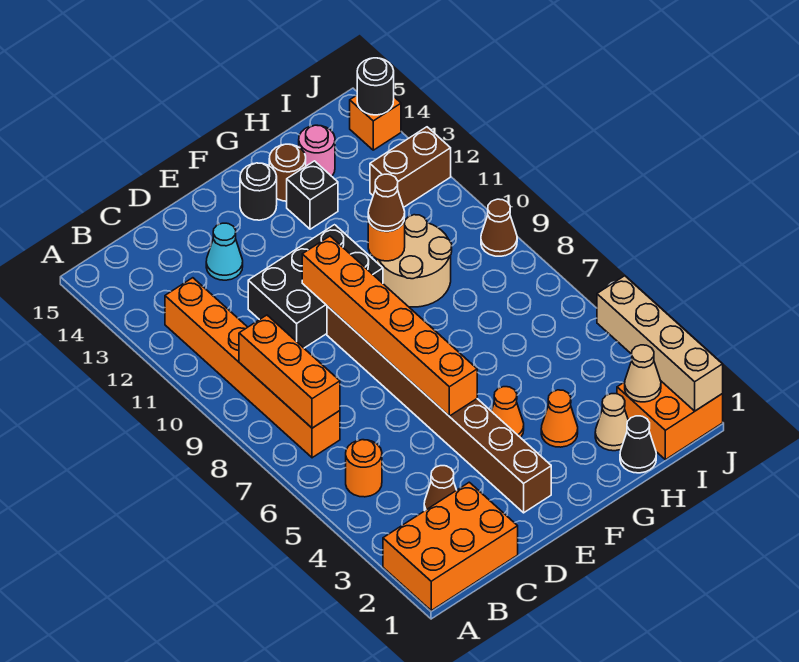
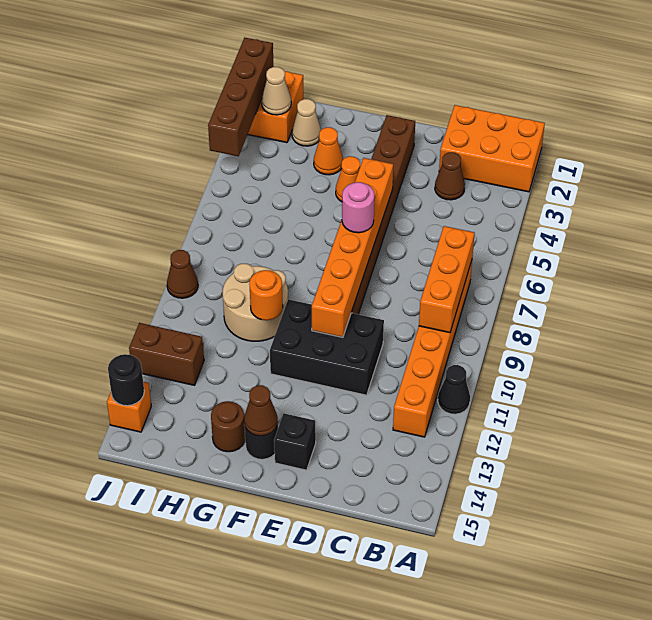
orange 1x1 round brick [346,440,382,497] -> none
cyan 1x1 cone [206,223,243,280] -> none
brown 1x1 cone [368,174,405,231] -> brown 1x1 cone moved to [244,385,278,436]
black 1x1 brick [287,161,338,229] -> black 1x1 brick moved to [274,413,316,470]
black 1x1 cone [620,416,656,473] -> black 1x1 cone moved to [438,365,470,414]
pink 1x1 round brick [299,125,335,176] -> pink 1x1 round brick moved to [342,182,374,233]
tan 1x4 brick [597,276,723,411] -> brown 1x4 brick [208,38,274,156]

